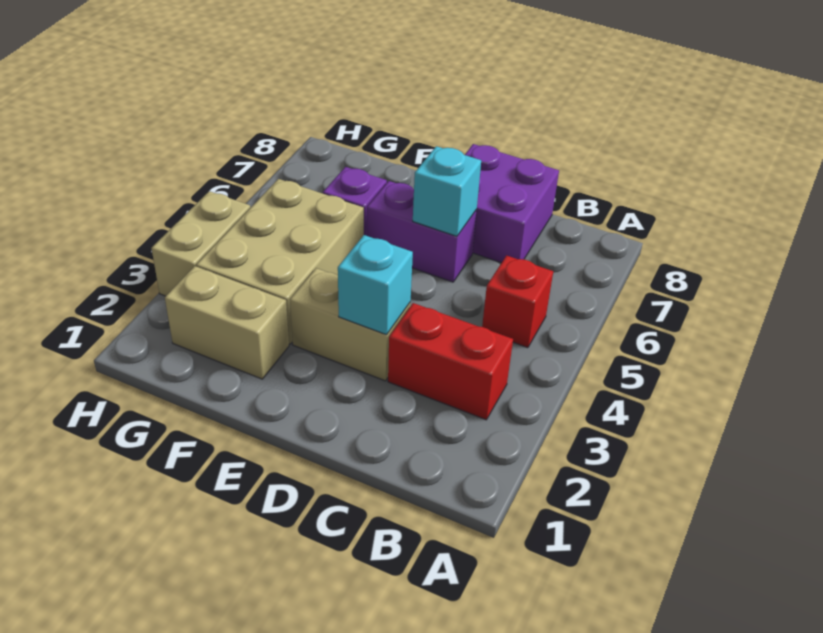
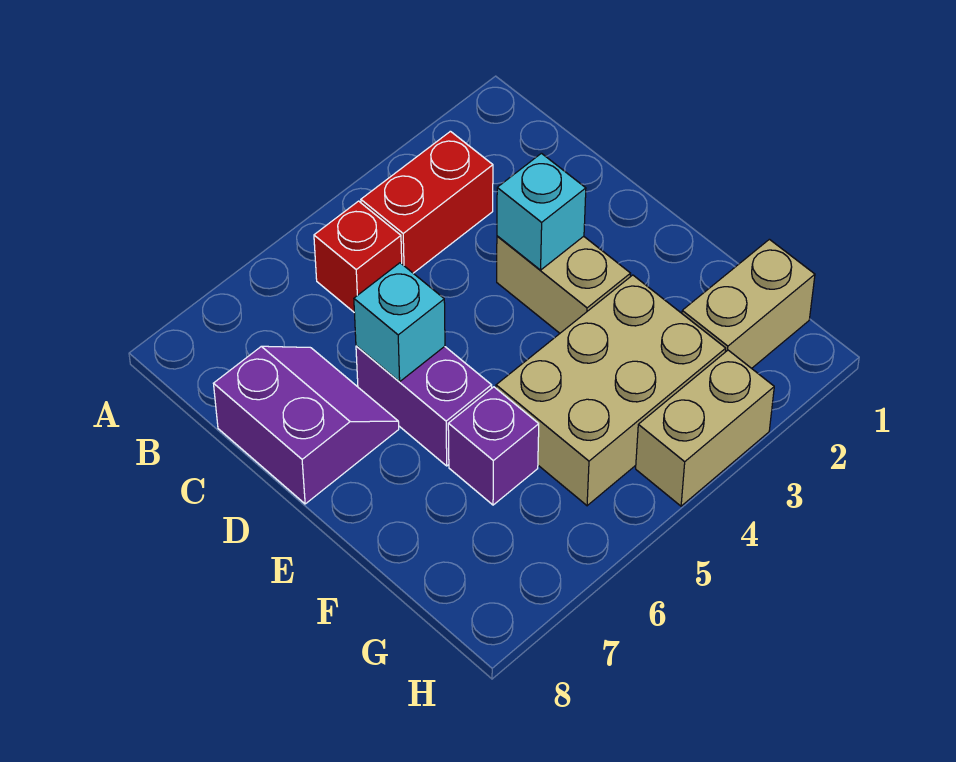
red 1x2 brick [388,303,513,420] -> red 1x2 brick turned to [361,131,493,273]
purple 2x2 brick [465,144,559,263] -> purple 2x2 slope [214,346,399,504]
tan 1x2 brick [165,266,289,379] -> tan 1x2 brick turned to [682,239,815,368]

